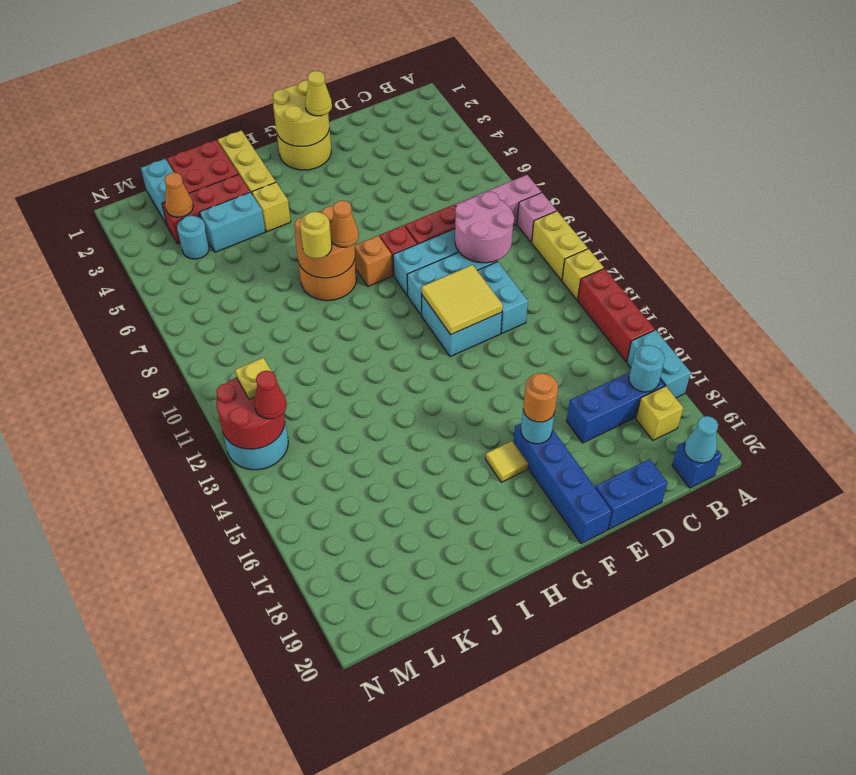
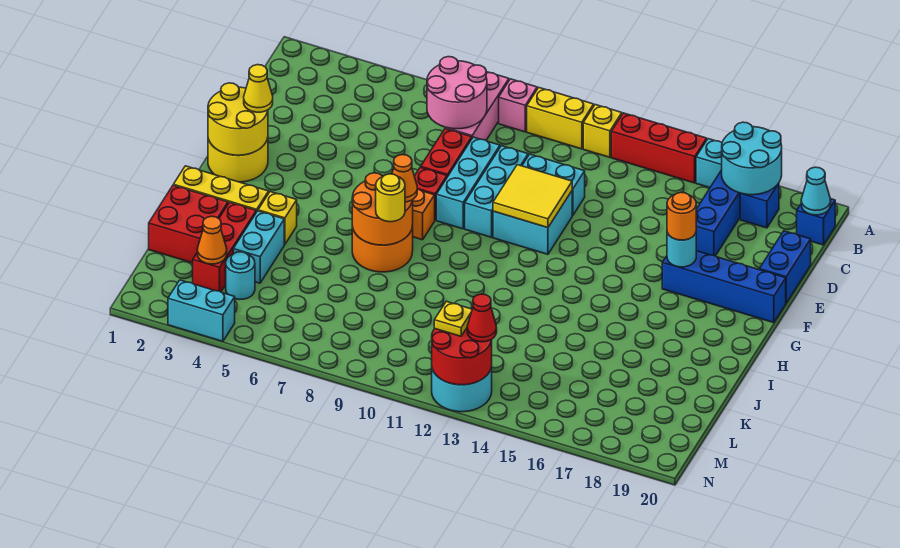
cyan 1x1 round brick [629,345,665,392] -> cyan 2x2 round brick [722,122,782,195]
yellow 1x1 brick [636,386,683,440] -> blue 1x1 brick [740,183,779,228]
pink 2x2 round brick [455,192,514,263] -> pink 2x2 round brick moved to [427,57,487,129]
yellow 1x1 tile [486,441,528,482] -> none
cyan 1x2 brick [141,159,174,225] -> cyan 1x2 brick moved to [168,280,235,341]

